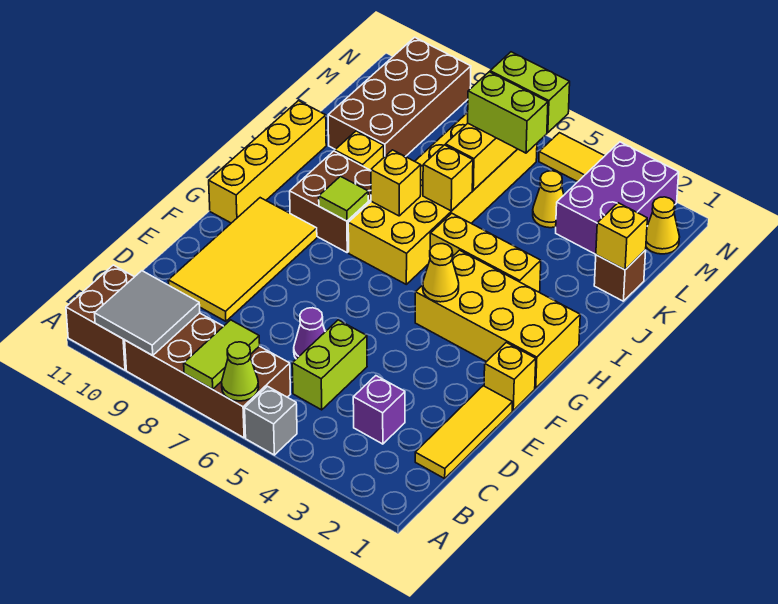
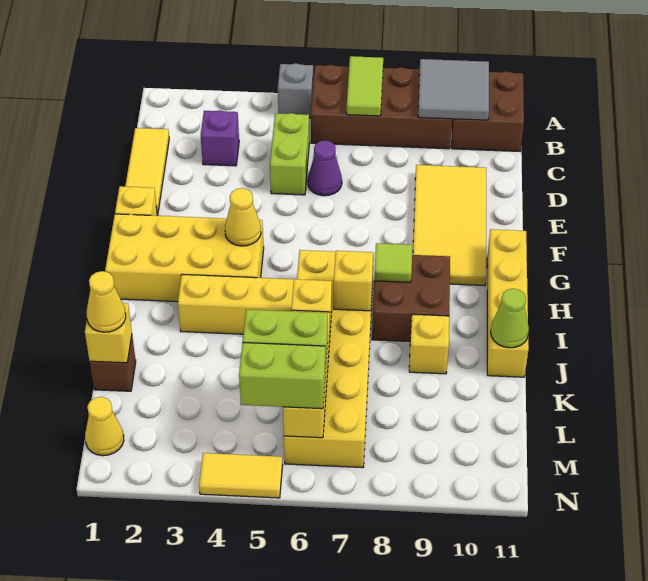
lime 1x1 cone [222,342,259,401] -> lime 1x1 cone moved to [491,289,529,348]
brown 2x4 brick [328,37,471,157] -> none
purple 2x3 brick [556,142,679,254] -> none
yellow 1x1 cone [533,171,564,228] -> yellow 1x1 cone moved to [87,271,126,332]

